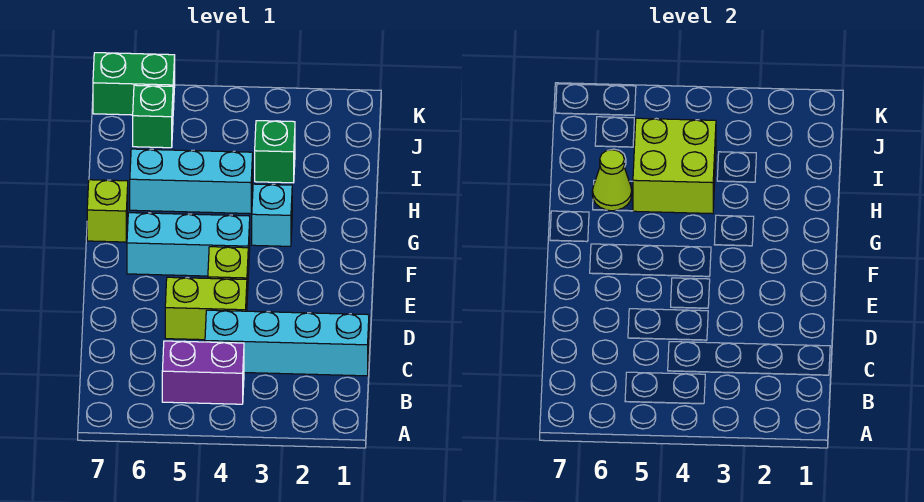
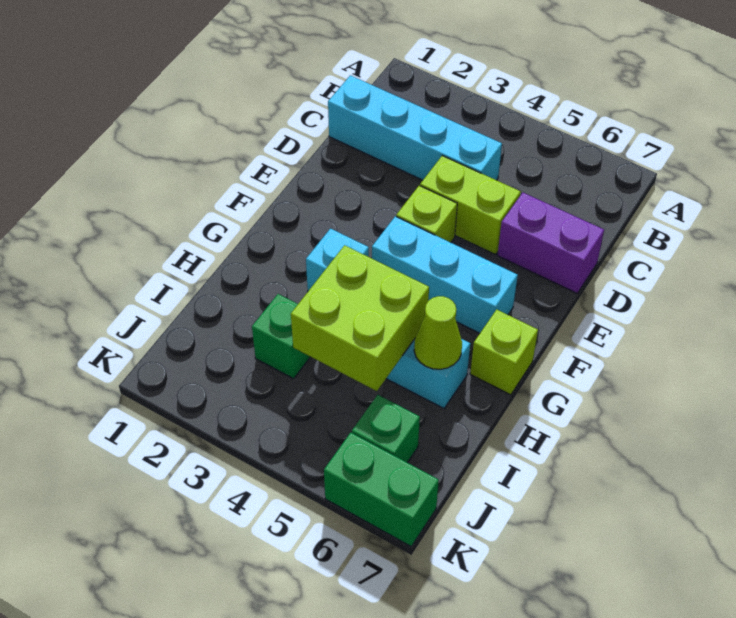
purple 1x2 brick [162,341,244,404] -> purple 1x2 brick moved to [498,193,604,293]

